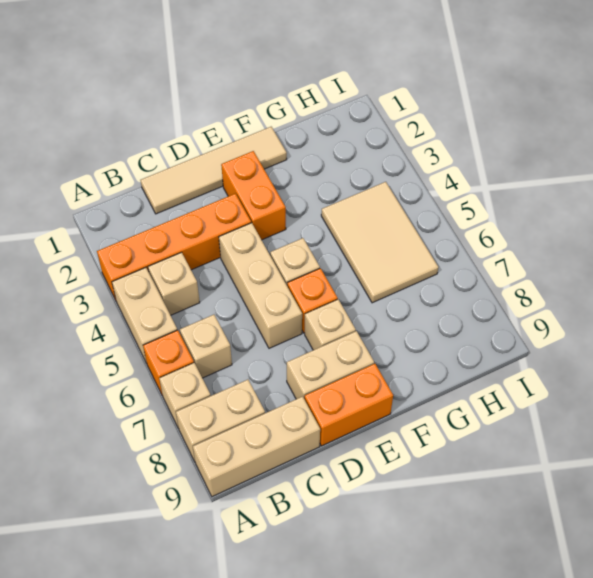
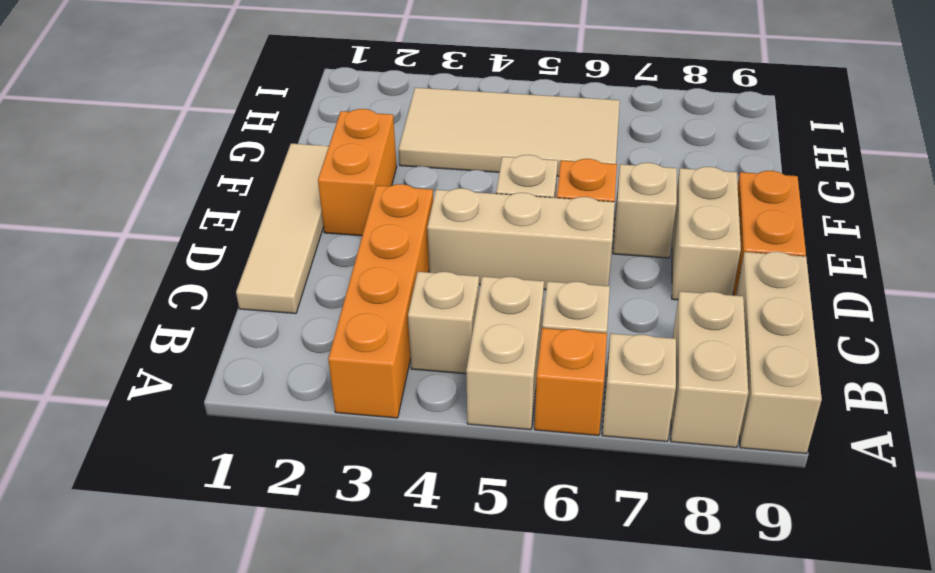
tan 1x2 brick [112,268,177,363] -> tan 1x2 brick turned to [466,277,544,430]
orange 1x2 brick [221,151,286,240] -> orange 1x2 brick turned to [318,109,397,236]
tan 2x3 tile [321,182,438,303] -> tan 2x4 tile [399,88,620,176]

